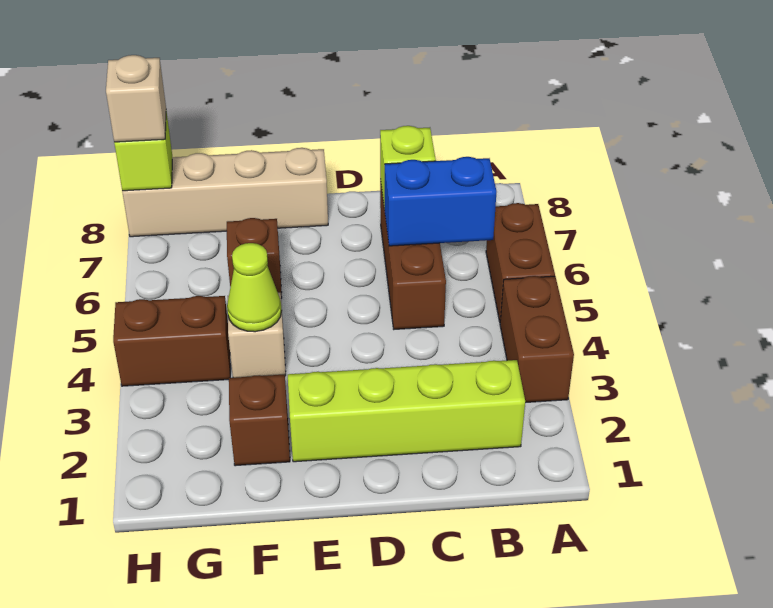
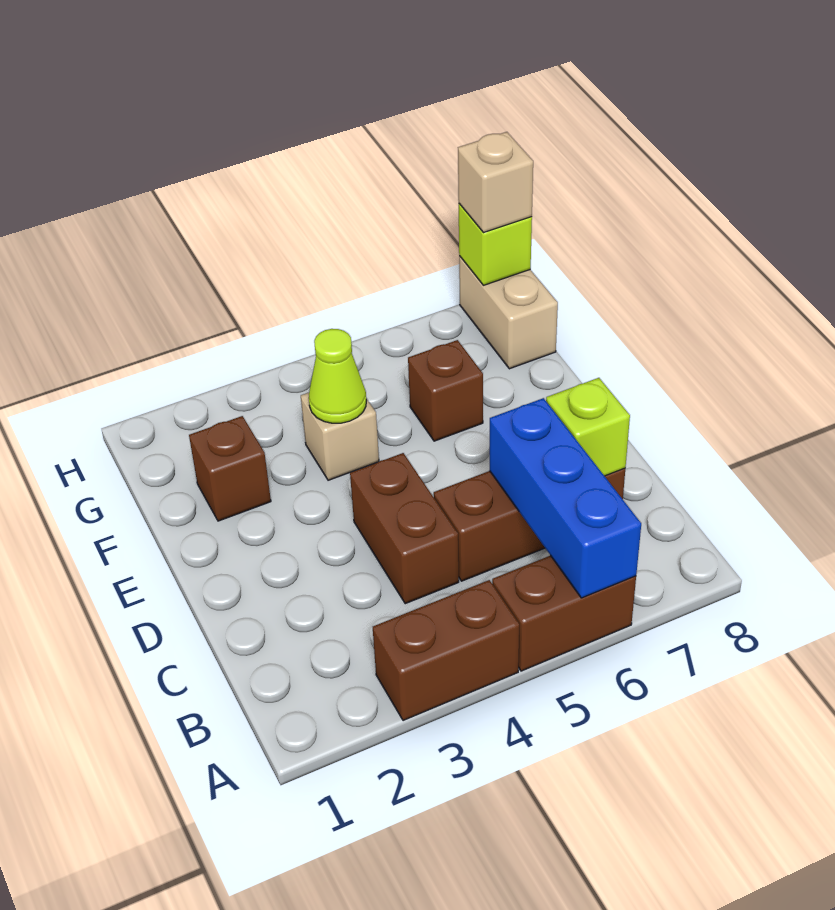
lime 1x4 brick [288,360,525,462] -> none
blue 1x2 brick [384,157,496,246] -> blue 1x3 brick [490,398,641,598]
tan 1x4 brick [122,148,328,237] -> tan 1x2 brick [459,256,558,369]
brown 1x2 brick [113,296,230,386] -> brown 1x2 brick moved to [350,453,459,604]

